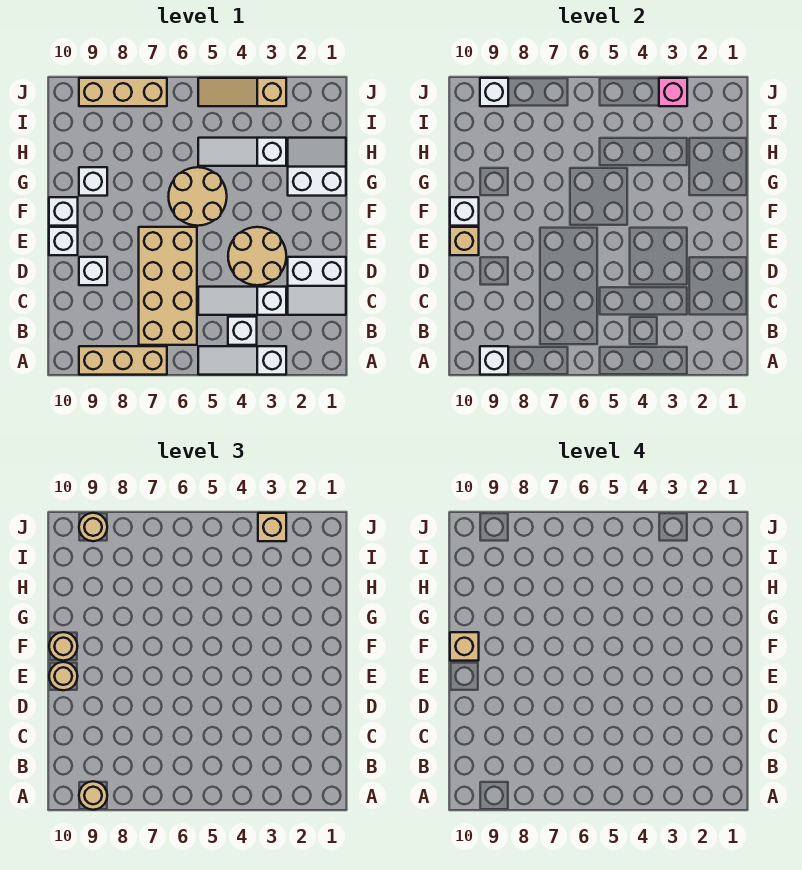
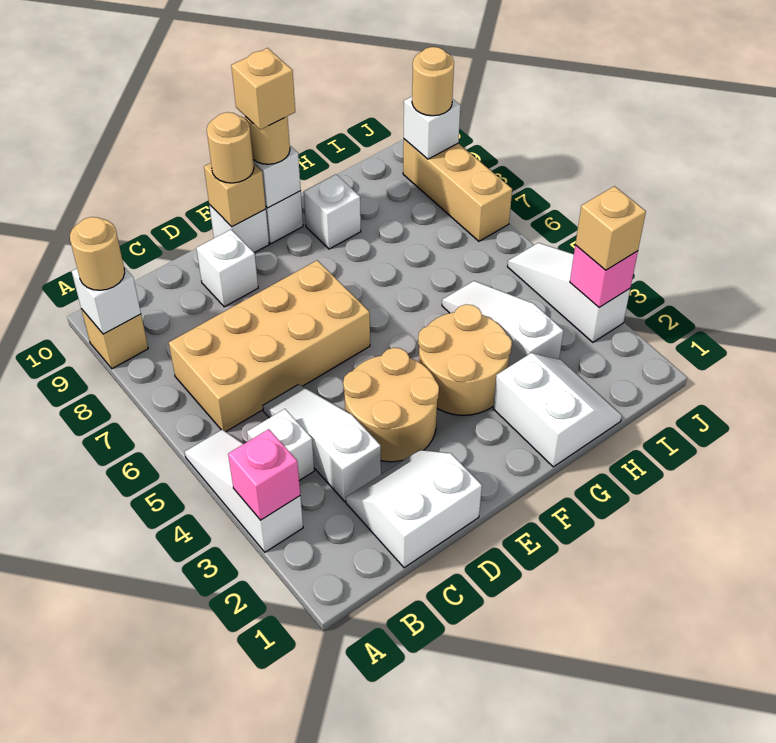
none -> pink 1x1 brick [228,429,300,520]
tan 1x3 brick [79,346,167,375] -> tan 1x1 brick [81,309,148,369]
white 2x2 slope [288,257,346,315] -> white 2x2 slope turned to [346,450,482,568]
tan 2x2 round brick [169,167,227,226] -> tan 2x2 round brick moved to [418,304,512,415]
tan 1x3 slope [198,78,286,106] -> white 1x3 slope [508,243,630,342]

